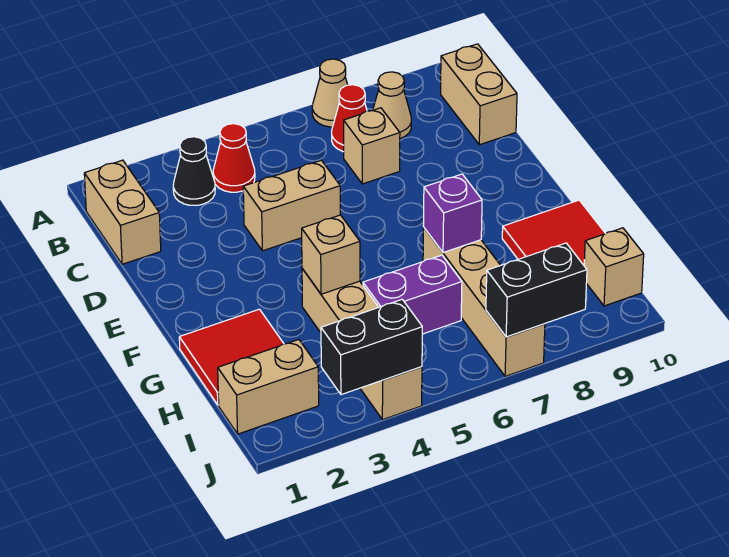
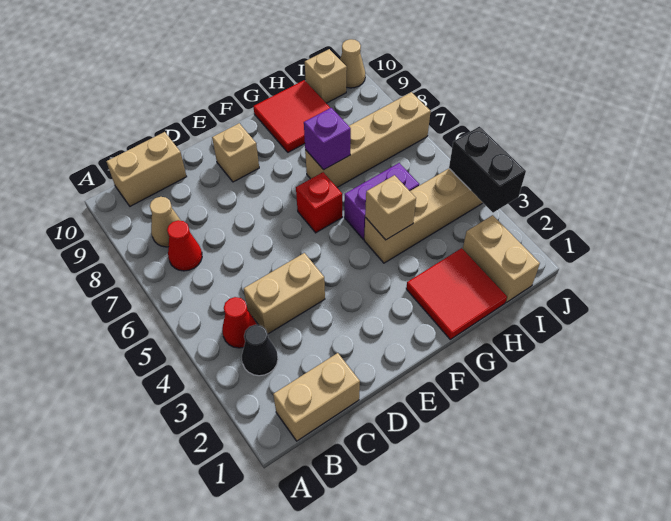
tan 1x1 cone [312,59,347,127] -> tan 1x1 cone moved to [340,39,365,88]
tan 1x1 brick [344,108,400,184] -> tan 1x1 brick moved to [212,123,259,182]
tan 1x2 brick [243,160,340,251] -> tan 1x2 brick turned to [244,253,325,334]
none -> red 1x1 brick [296,172,342,233]
purple 1x2 brick [363,255,462,334] -> purple 1x2 brick turned to [344,163,419,239]
black 1x2 brick [486,243,587,337] -> none

